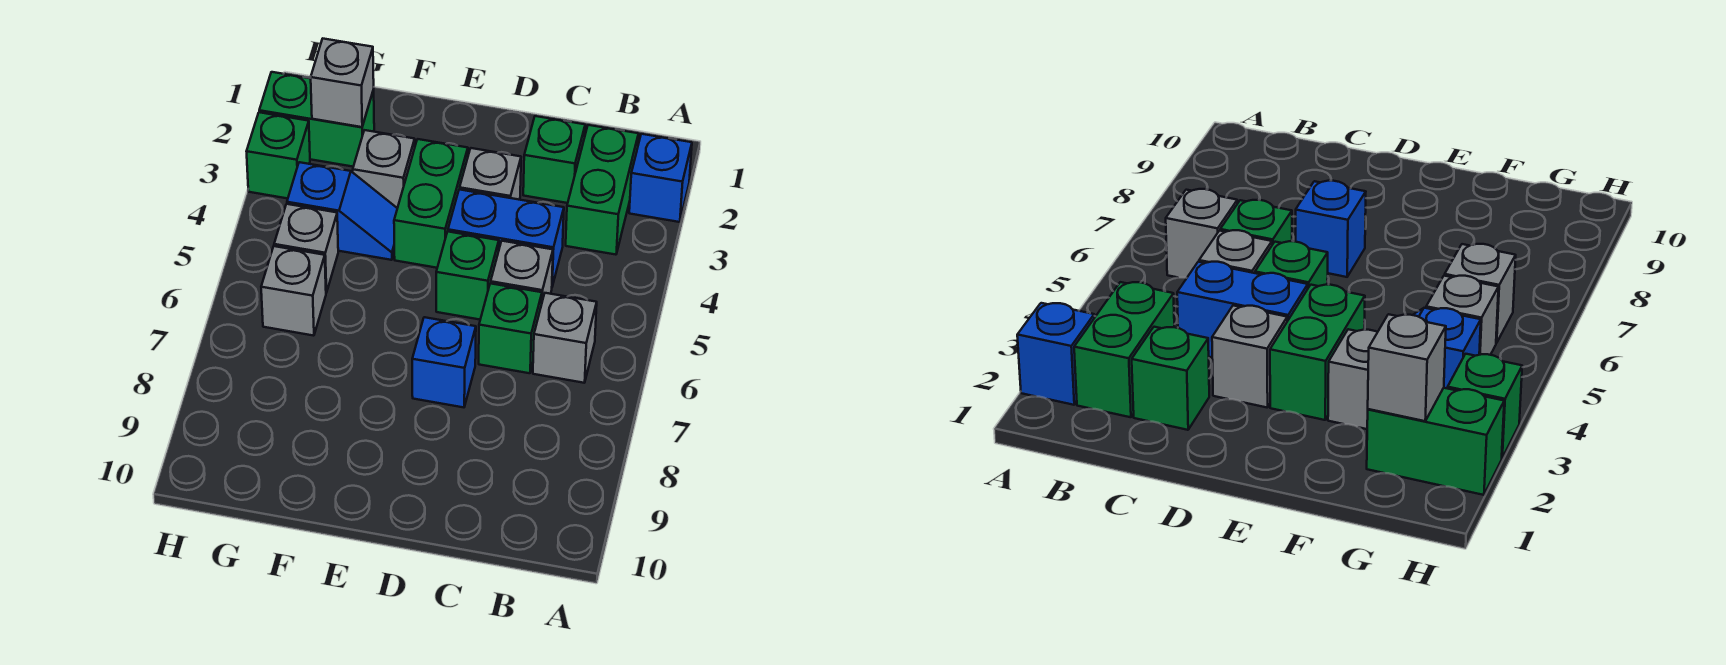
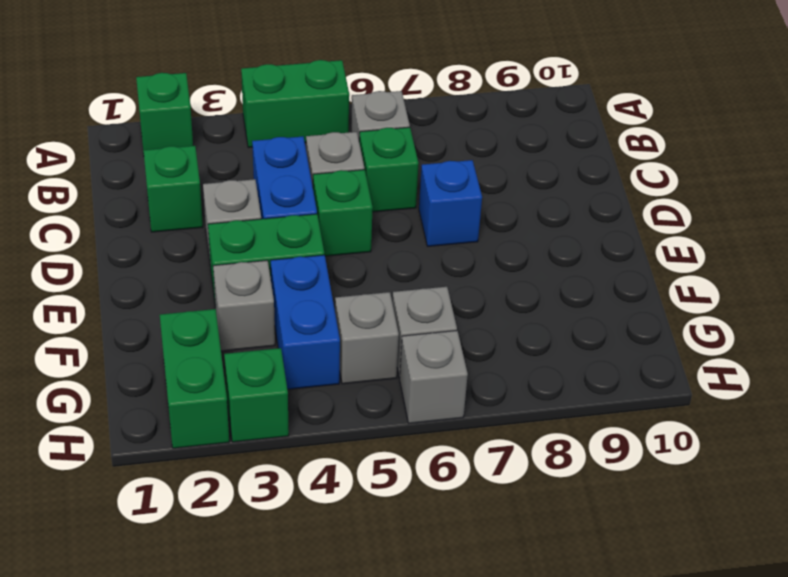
blue 1x1 brick [629,134,692,222] -> green 1x1 brick [136,73,193,153]
green 1x2 brick [566,125,639,255] -> green 1x2 brick moved to [241,60,349,148]
blue 1x2 slope [287,162,397,260] -> blue 1x2 brick [271,255,340,389]
grey 1x1 brick [311,39,374,127] -> grey 1x1 brick moved to [400,331,468,423]

